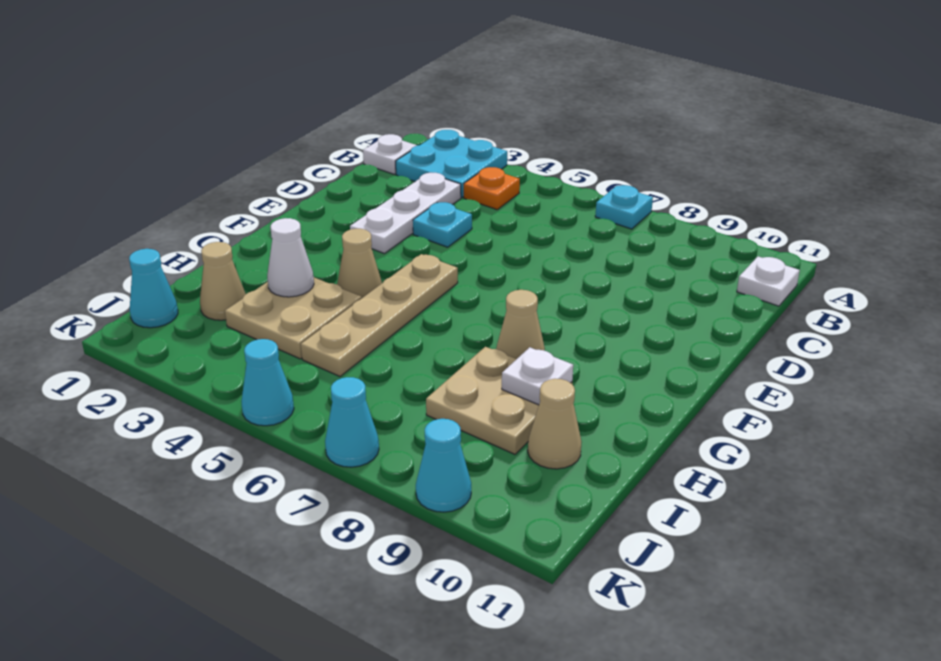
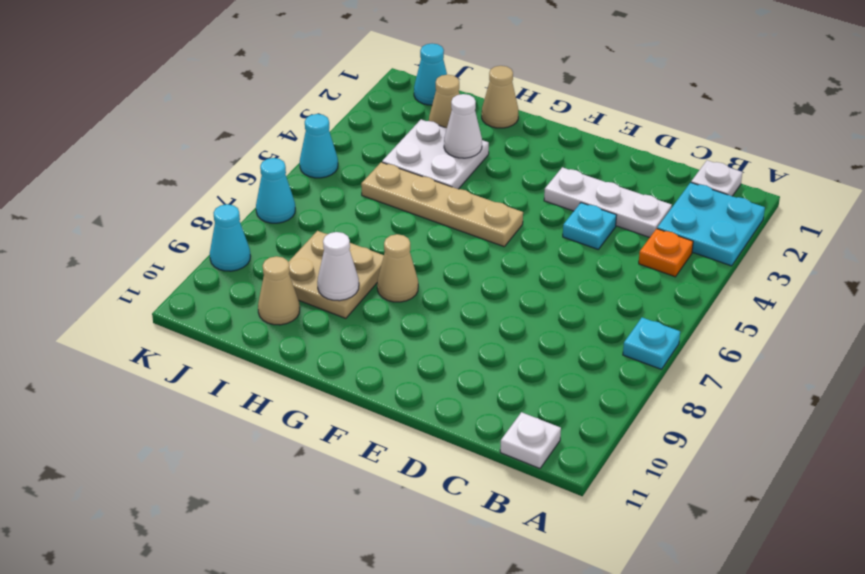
tan 1x1 cone [337,229,382,298] -> tan 1x1 cone moved to [482,66,519,128]
tan 2x2 plate [225,278,362,359] -> white 2x2 plate [382,119,489,189]
white 1x1 plate [502,347,573,405] -> white 1x1 cone [317,232,359,301]

